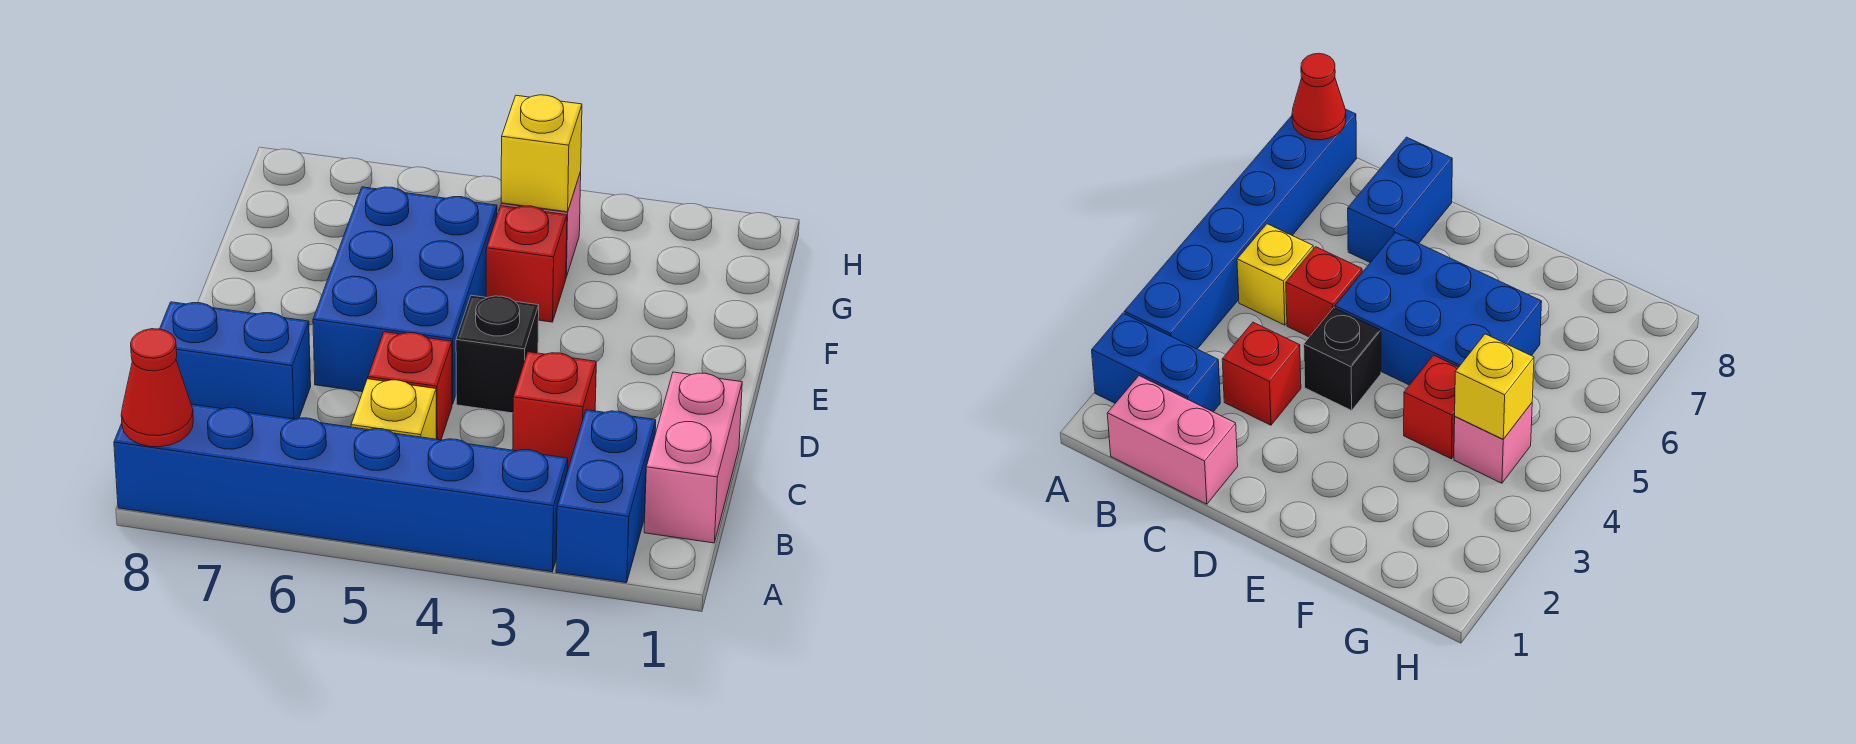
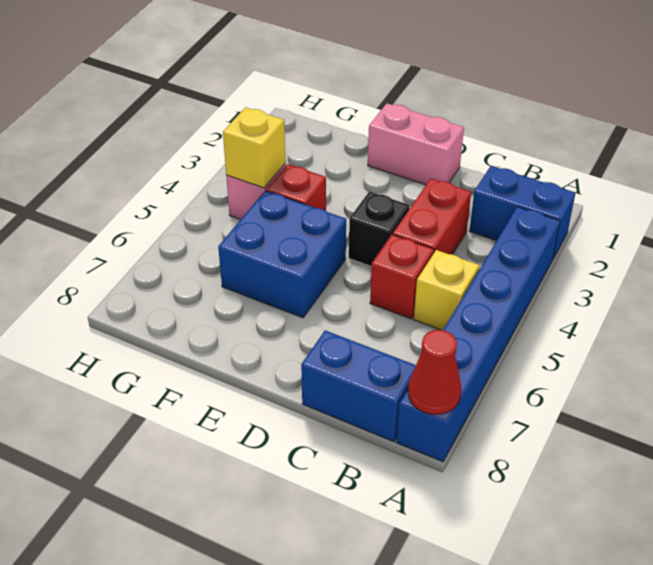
pink 1x2 brick [644,372,742,543] -> pink 1x2 brick moved to [368,103,464,185]
red 1x1 brick [513,352,596,468] -> red 1x2 brick [393,179,471,254]
blue 1x2 brick [160,302,311,419] -> blue 1x2 brick turned to [301,330,416,442]
blue 2x3 brick [313,187,497,404] -> blue 2x2 brick [218,191,346,318]

